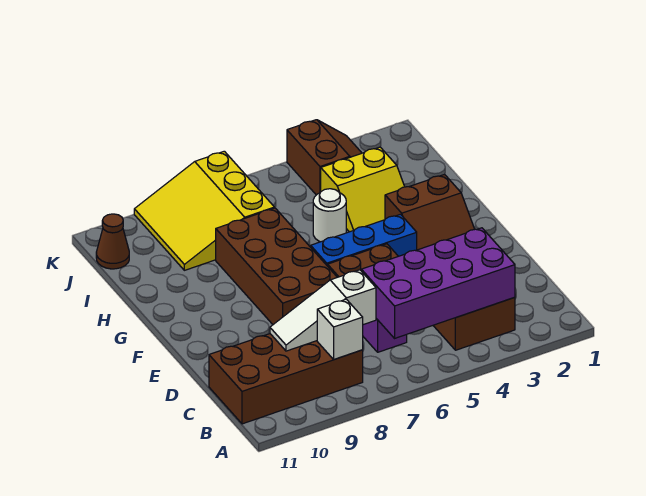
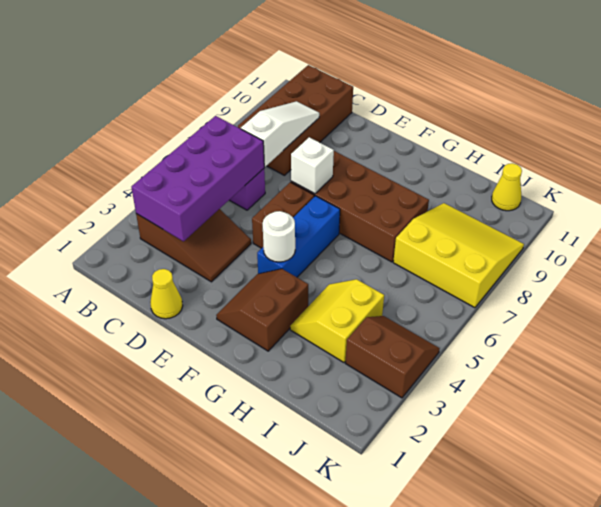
white 1x1 brick [317,299,363,359] -> white 1x1 brick moved to [291,137,334,194]
none -> yellow 1x1 cone [150,269,183,319]
white 1x1 round brick [313,189,346,242] -> white 1x1 round brick moved to [263,211,295,262]
brown 2x2 slope [287,120,362,195] -> brown 2x2 slope turned to [345,316,440,398]
brown 1x1 cone [96,214,129,269] -> yellow 1x1 cone [492,163,522,211]

